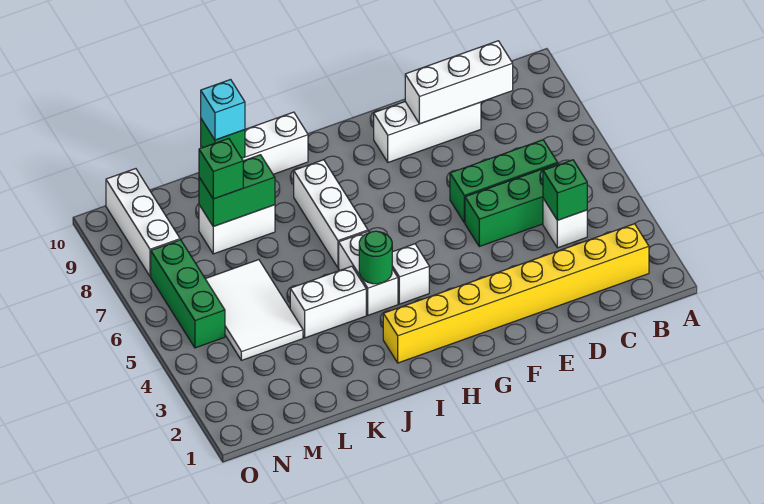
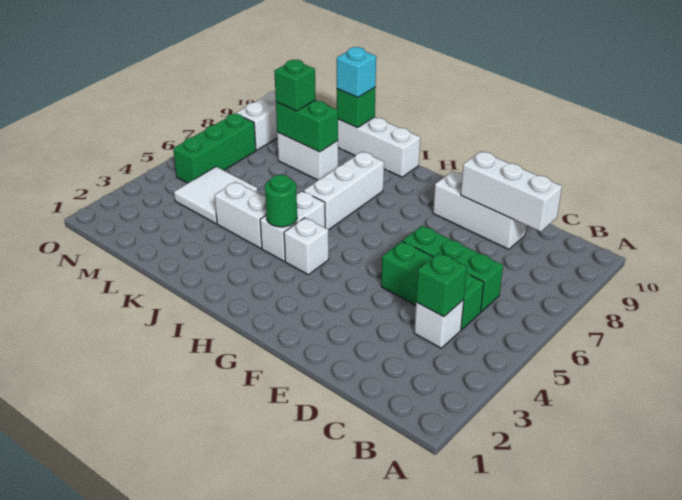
yellow 1x8 brick [383,224,649,363] -> none
white 2x3 tile [205,260,303,360] -> white 2x2 tile [174,167,257,224]

